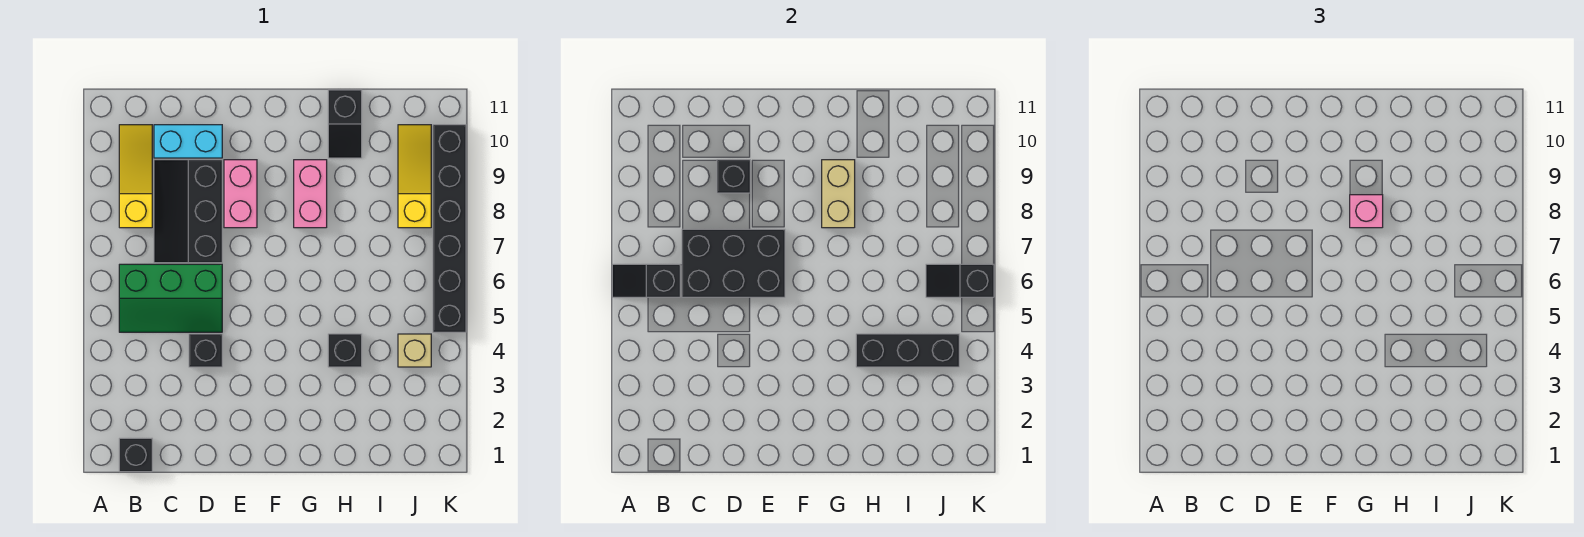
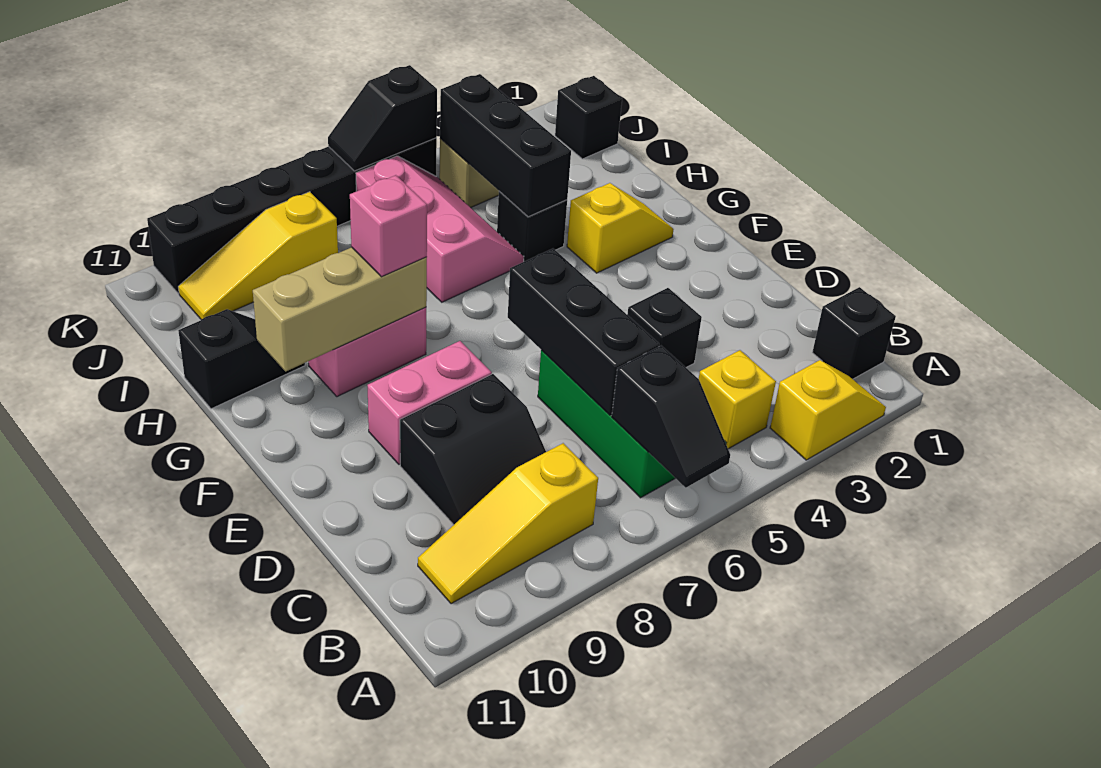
none -> yellow 1x2 slope [770,360,886,460]
none -> yellow 1x1 brick [699,350,776,449]
black 2x3 brick [682,229,785,297] -> black 1x3 brick [508,249,659,415]
black 2x3 slope [154,160,222,263] -> black 2x2 slope [400,374,546,525]
cyan 1x2 brick [154,125,222,158] -> none
black 1x1 brick [717,160,750,193] -> black 1x1 brick moved to [555,76,622,159]
none -> yellow 1x2 slope [567,183,674,273]
tan 1x2 brick [822,160,855,228] -> tan 1x3 brick [253,247,427,372]
none -> pink 2x3 slope [356,156,524,302]
black 1x2 slope [926,264,994,297] -> black 1x2 slope turned to [328,65,437,171]

